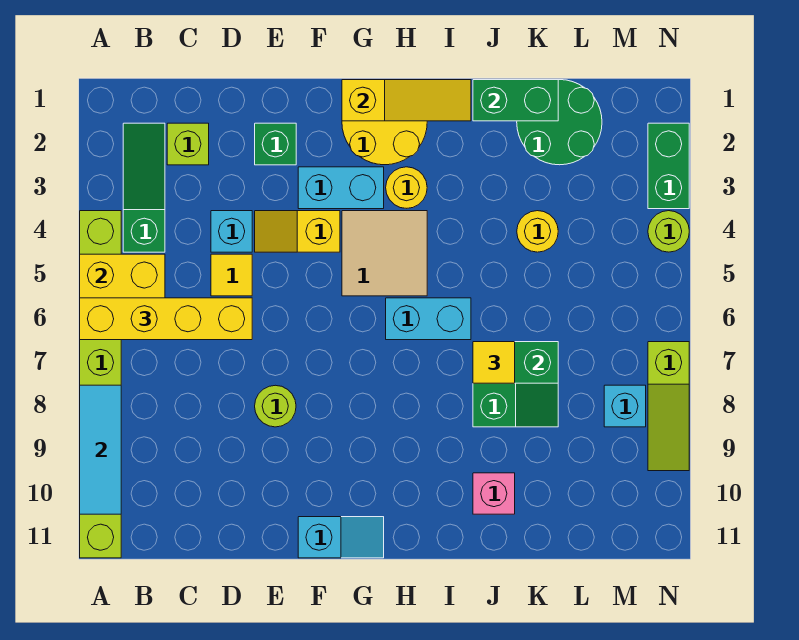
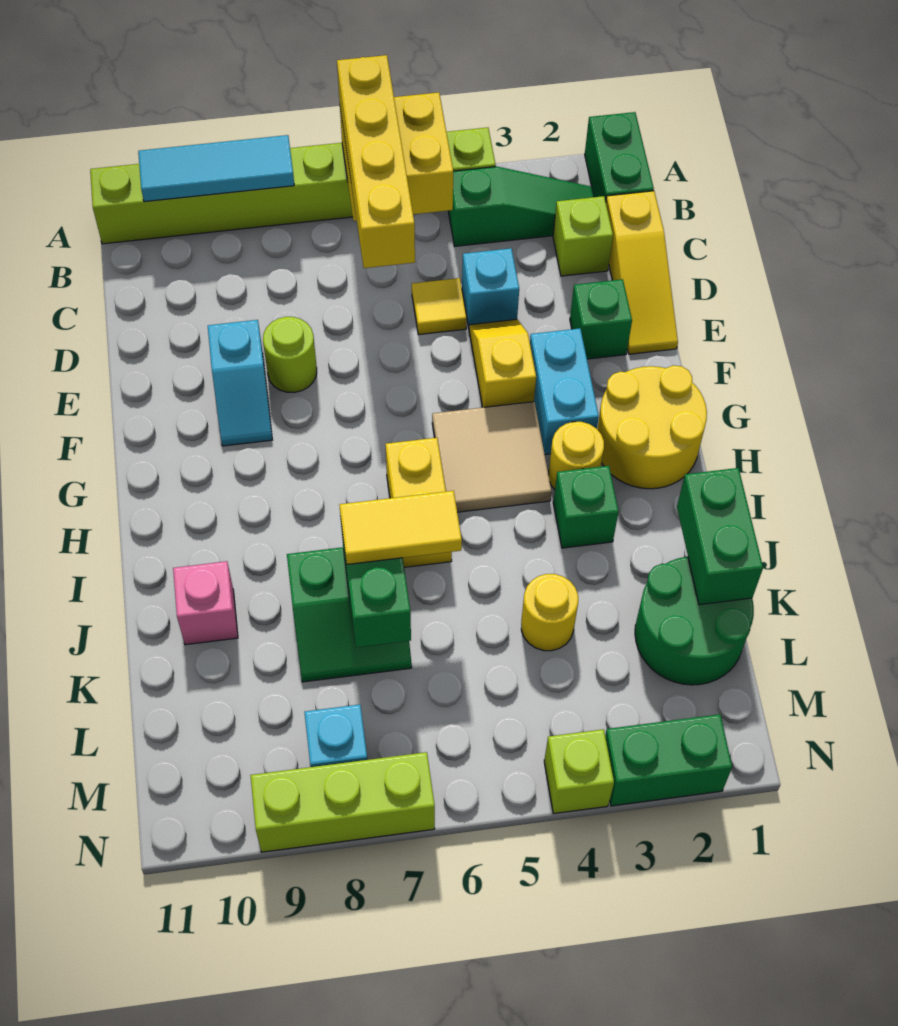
none -> green 1x2 brick [585,112,654,201]
cyan 1x2 slope [298,517,384,558] -> cyan 1x2 slope moved to [208,320,272,446]
yellow 1x3 slope [342,80,471,121] -> yellow 1x3 slope moved to [606,191,678,354]
cyan 1x2 brick [386,298,471,340] -> yellow 1x2 brick [386,438,452,567]
none -> green 1x1 brick [553,466,619,548]
yellow 1x1 tile [473,342,515,383] -> yellow 1x2 tile [339,491,462,564]
lime 1x1 round brick [648,211,689,252] -> lime 1x1 brick [544,729,614,813]
lime 1x3 slope [648,342,689,471] -> lime 1x3 brick [250,752,435,852]

